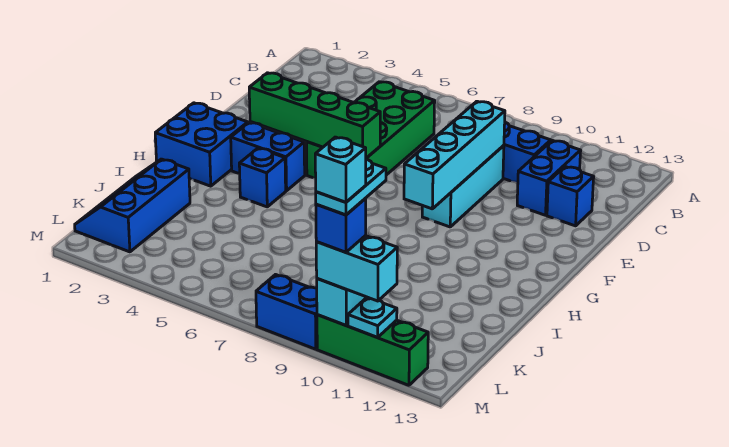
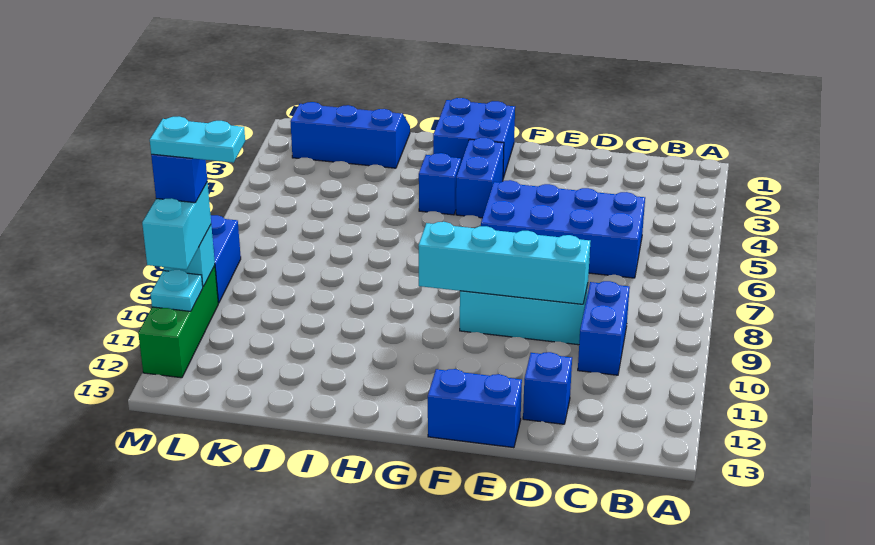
green 2x4 brick [307,82,435,178] -> blue 2x4 brick [481,180,645,278]
blue 1x2 brick [517,140,581,215] -> blue 1x2 brick moved to [428,369,522,448]
green 1x4 brick [249,73,380,158] -> none
cyan 1x1 brick [315,137,366,202] -> none

